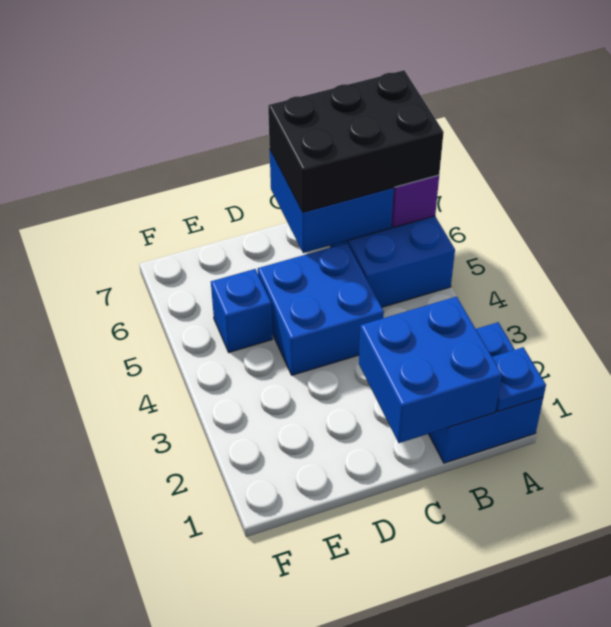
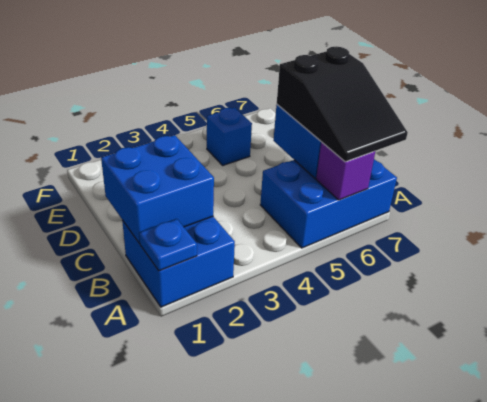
black 2x3 brick [268,70,444,212] -> black 2x3 slope [277,46,408,162]
blue 2x2 brick [258,243,384,375] -> none

